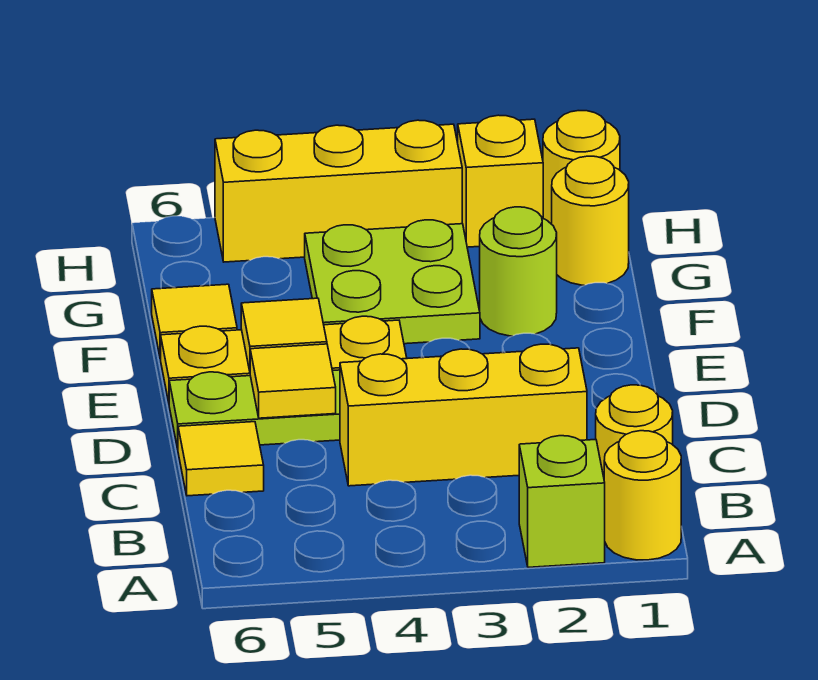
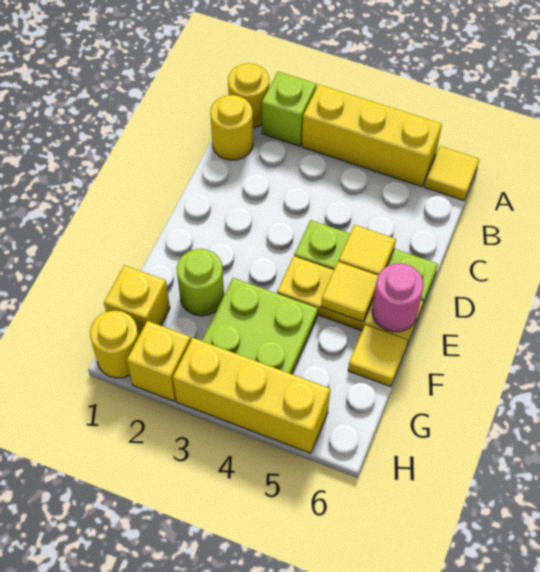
yellow 1x3 brick [340,344,587,486] -> yellow 1x3 brick moved to [302,85,442,187]
yellow 1x1 tile [178,422,264,496] -> yellow 1x1 tile moved to [425,146,479,200]
none -> pink 1x1 round brick [372,263,424,332]
yellow 1x1 round brick [552,156,629,285] -> yellow 1x1 brick [104,265,170,336]

